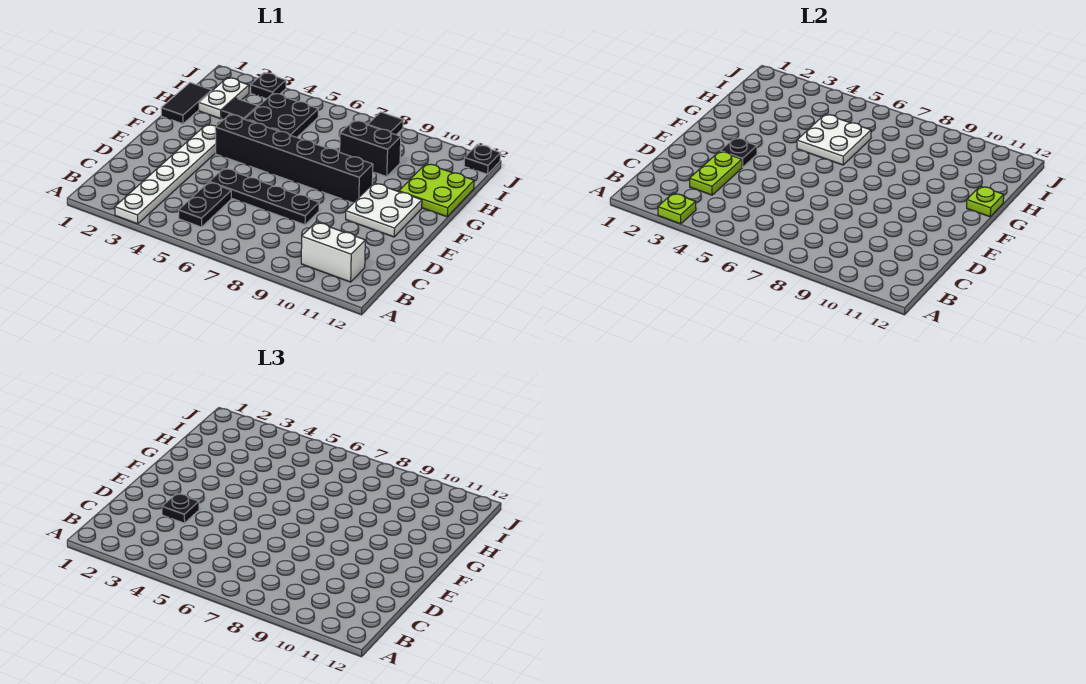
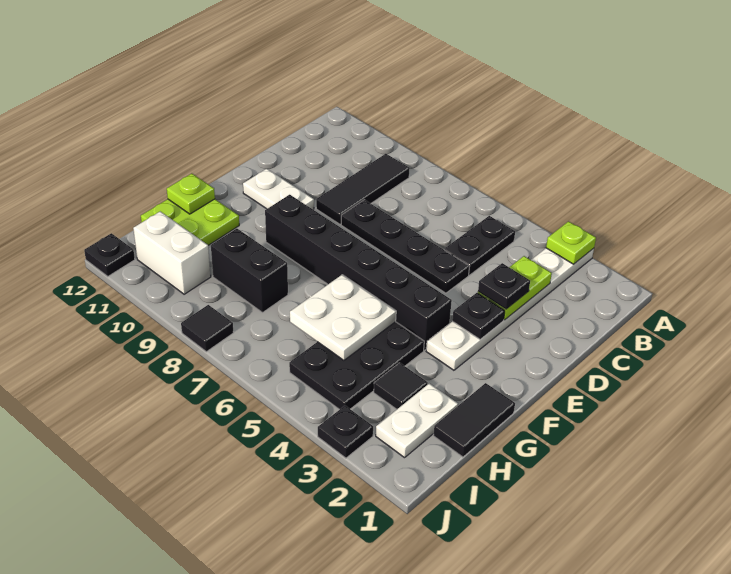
none -> black 1x3 tile [316,154,410,224]
white 1x2 brick [301,222,365,282] -> white 1x2 brick moved to [133,211,211,294]
white 2x2 plate [346,183,422,237] -> white 1x2 plate [243,169,314,209]

